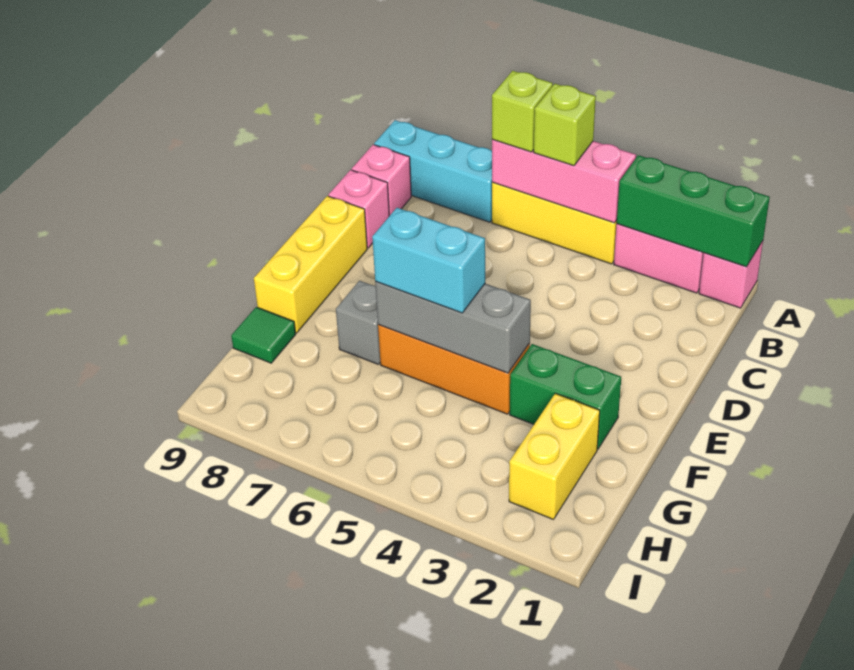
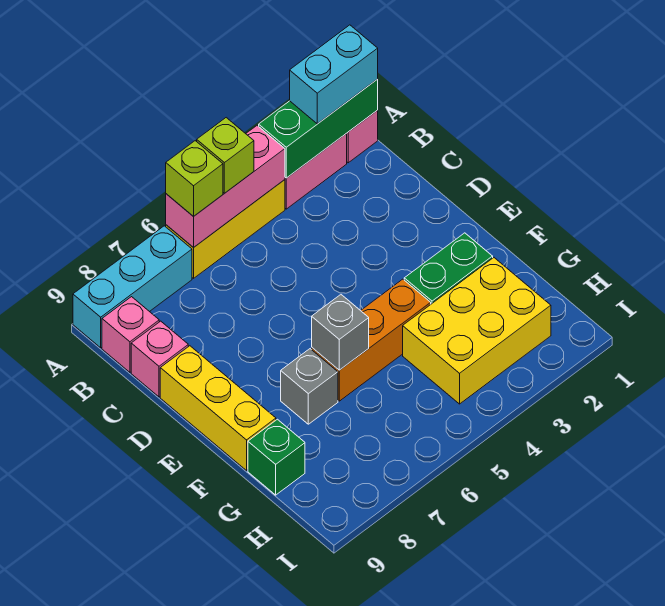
grey 1x3 brick [375,281,531,373] -> grey 1x1 brick [312,295,369,370]
cyan 1x2 brick [372,208,485,313] -> cyan 1x2 brick moved to [290,25,378,124]
yellow 1x2 brick [509,394,600,520] -> yellow 2x3 brick [403,258,551,404]
green 1x1 tile [231,307,296,363] -> green 1x1 brick [248,419,305,495]

